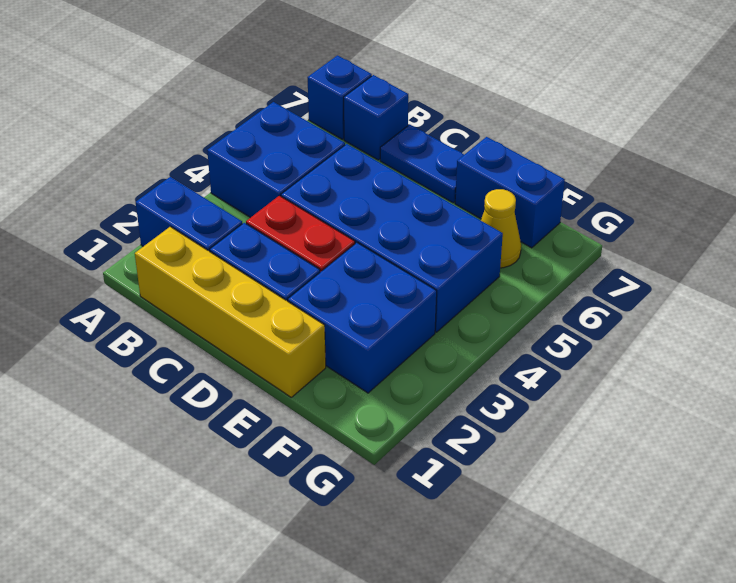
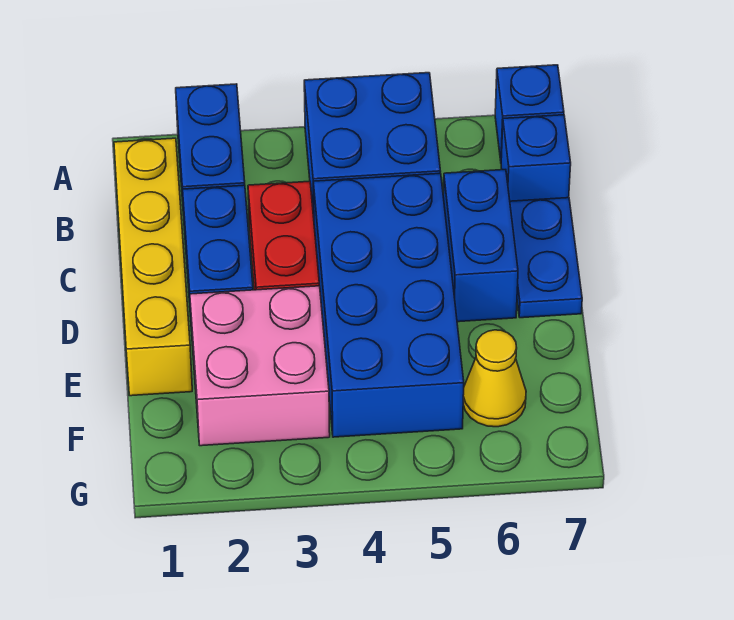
blue 2x2 brick [288,243,437,393] -> pink 2x2 brick [190,286,330,446]
blue 1x2 brick [455,137,565,248] -> blue 1x2 brick moved to [443,170,518,322]

